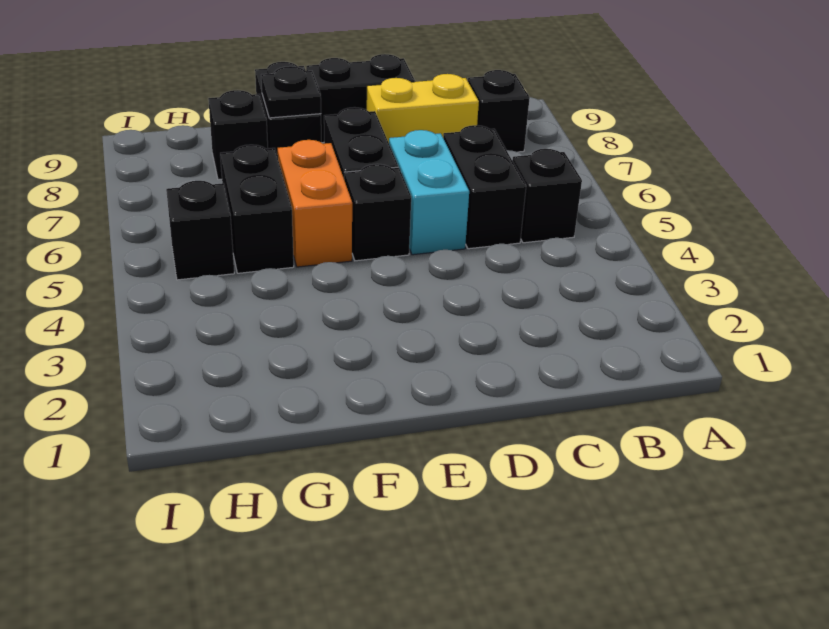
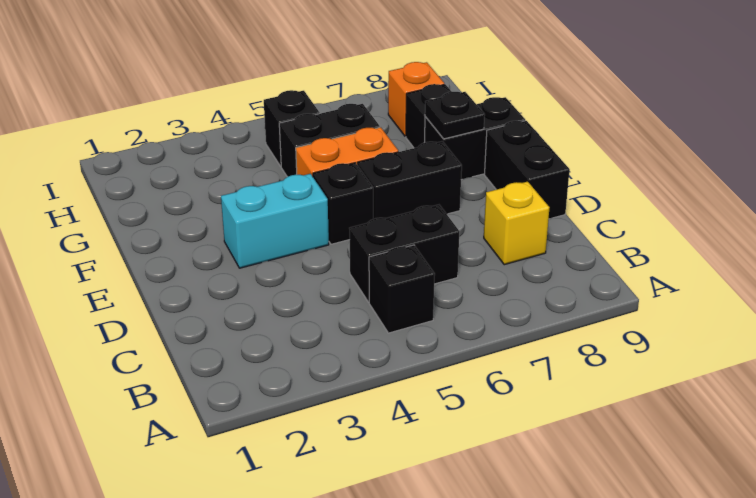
black 1x1 brick [468,70,530,152] -> none
yellow 1x2 brick [367,74,479,143] -> yellow 1x1 brick [484,182,549,265]
cyan 1x2 brick [389,130,469,255] -> cyan 1x2 brick moved to [221,174,329,268]
none -> orange 1x1 brick [388,62,444,136]

